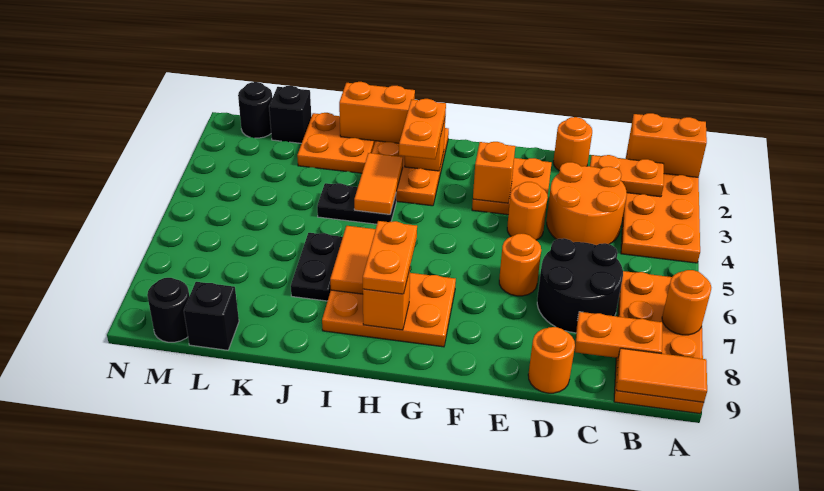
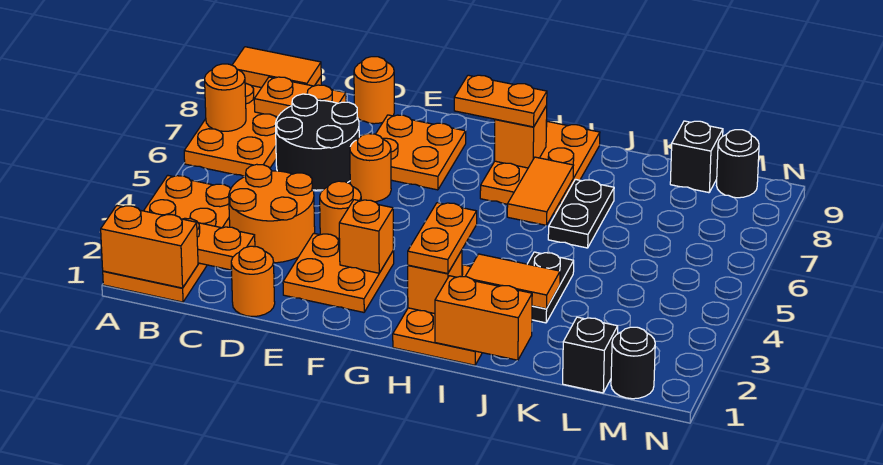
orange 2x3 plate [322,273,456,347] -> orange 2x3 plate turned to [480,121,600,214]
orange 1x2 plate [363,221,417,294] -> orange 1x2 plate turned to [454,75,547,127]
orange 1x2 tile [354,153,403,214] -> orange 1x2 tile turned to [465,254,560,309]
black 1x2 plate [317,183,396,224] -> black 1x2 plate turned to [528,252,574,323]
orange 2x2 plate [297,113,375,173] -> orange 2x2 plate moved to [376,115,466,190]

